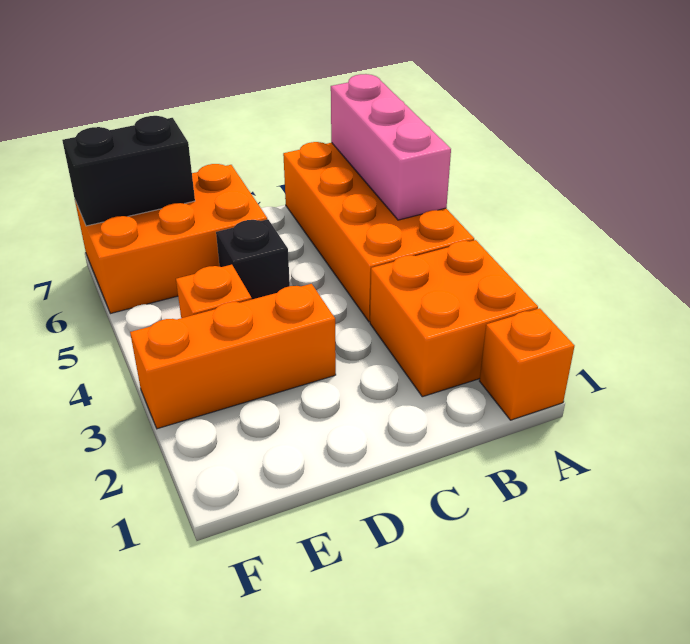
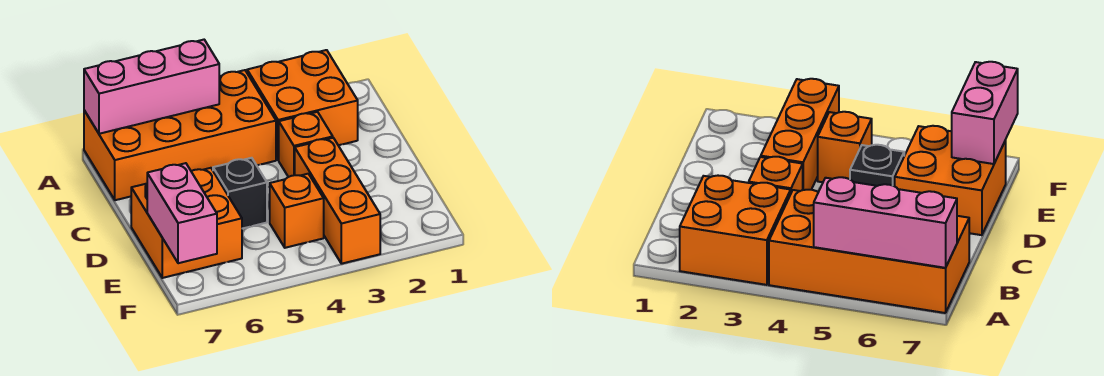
orange 1x1 brick [480,308,574,420] -> orange 1x1 brick moved to [279,112,333,177]
orange 2x3 brick [75,164,267,314] -> orange 2x2 brick [131,168,242,278]
black 1x2 brick [62,116,195,226] -> pink 1x2 brick [147,163,217,263]

